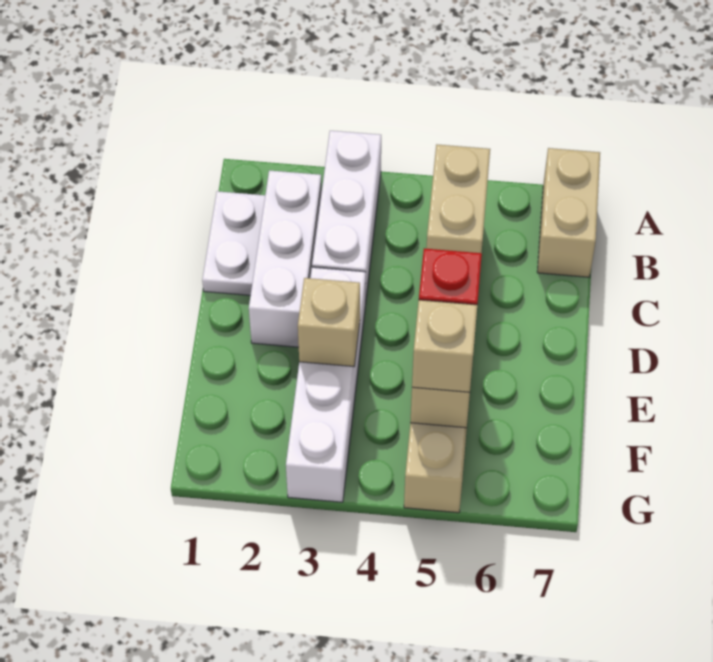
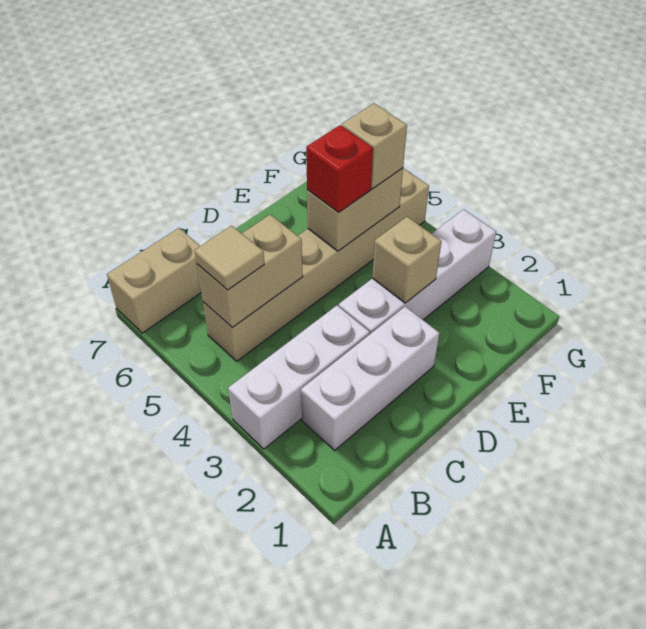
white 1x2 plate [202,191,265,295] -> none
none -> tan 1x1 tile [194,226,264,290]

